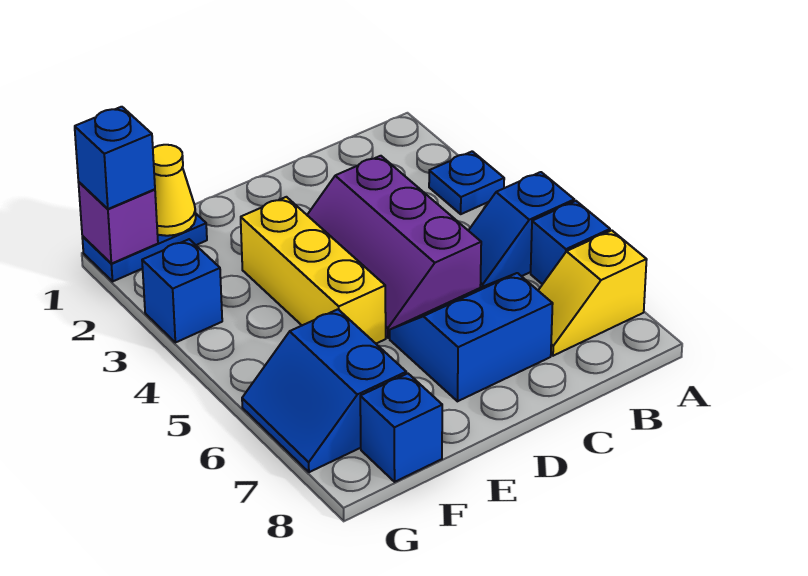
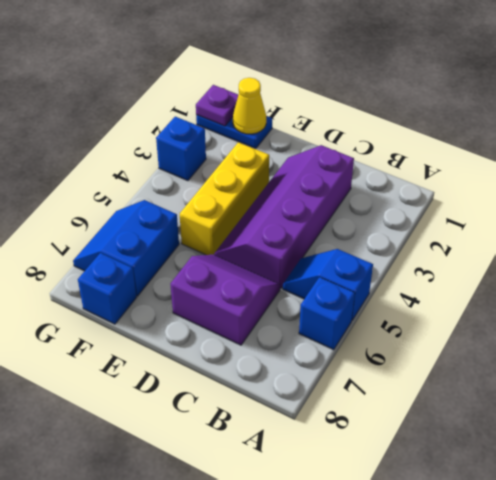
blue 1x1 plate [429,151,504,214] -> none
yellow 1x2 slope [538,230,647,356] -> none
purple 2x3 slope [307,156,481,338] -> purple 2x4 slope [214,145,354,288]
blue 2x2 slope [390,273,553,401] -> purple 2x2 slope [170,255,280,345]
purple 1x1 brick [78,182,158,264] -> purple 1x1 plate [196,85,238,126]
blue 1x1 brick [75,107,155,209] -> none

